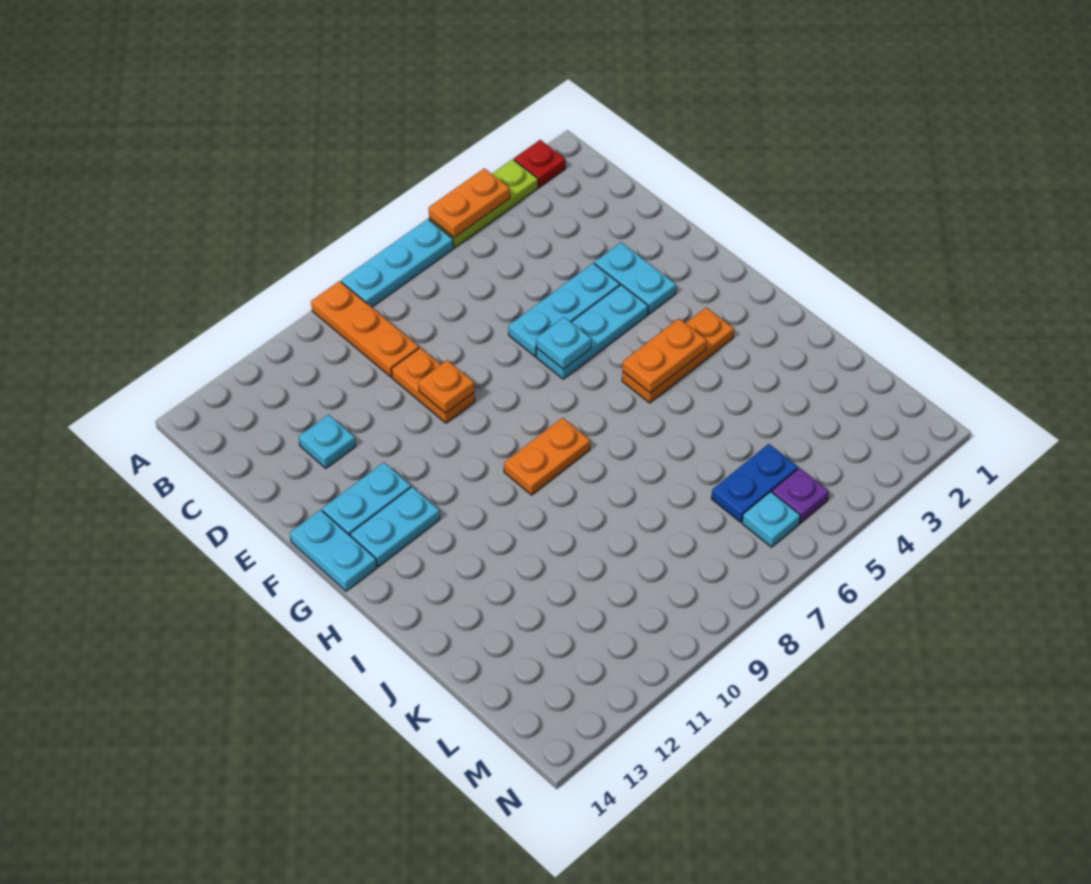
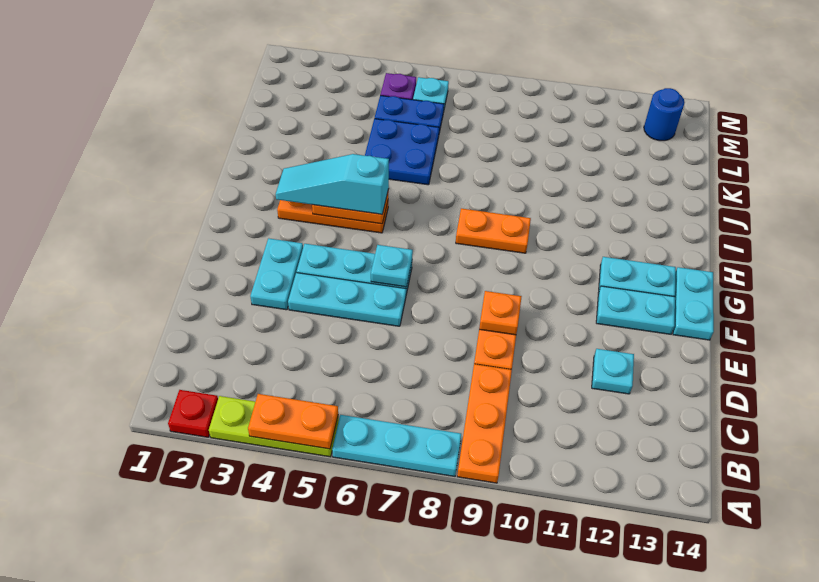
none -> cyan 1x3 slope [276,154,389,214]
none -> blue 2x2 plate [365,119,439,185]
none -> blue 1x1 round brick [644,88,685,141]

